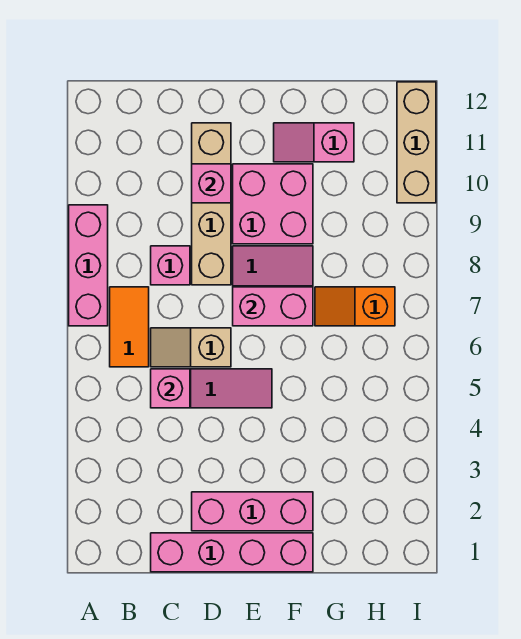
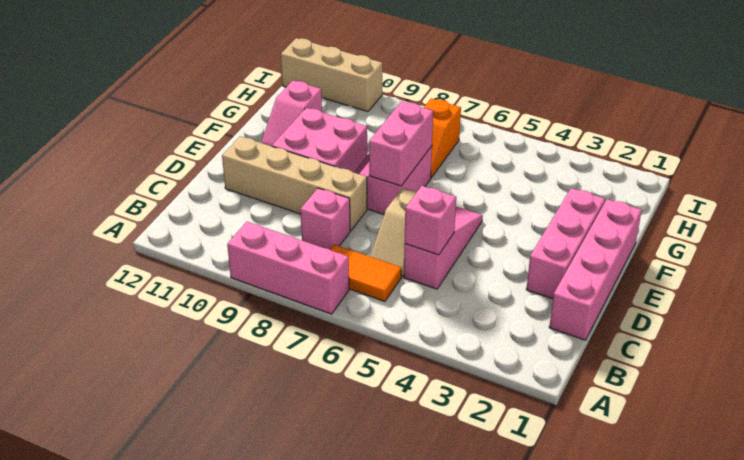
pink 1x1 brick [192,164,231,203] -> none

